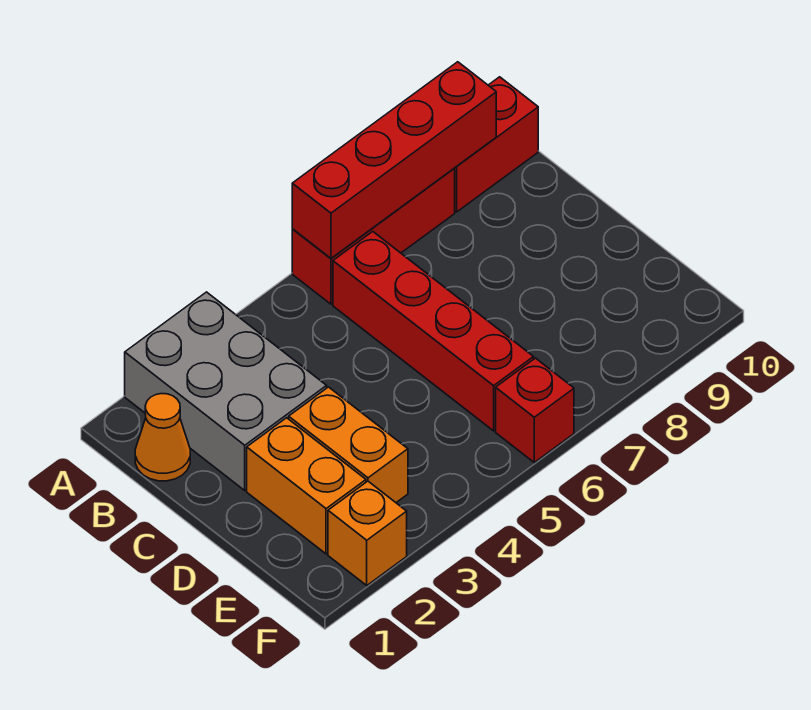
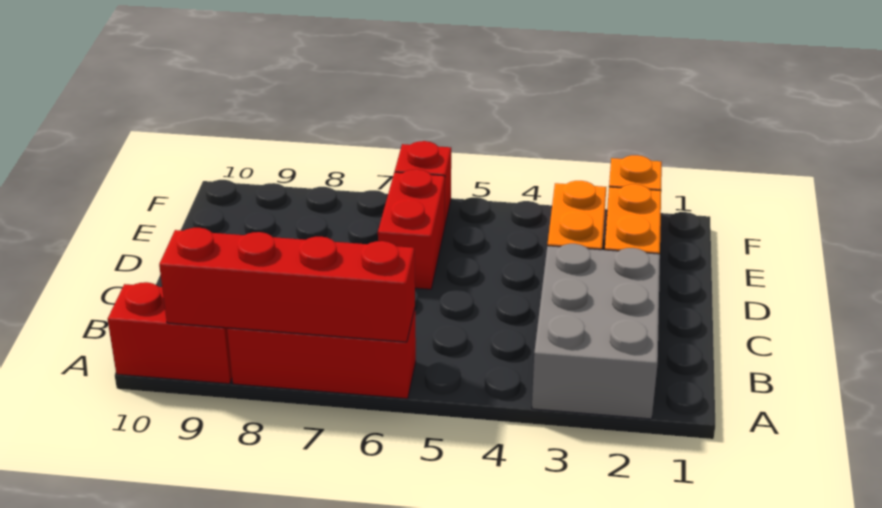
orange 1x1 cone [135,394,190,481] -> none
red 1x4 brick [333,232,534,431] -> red 1x2 brick [378,169,445,289]

